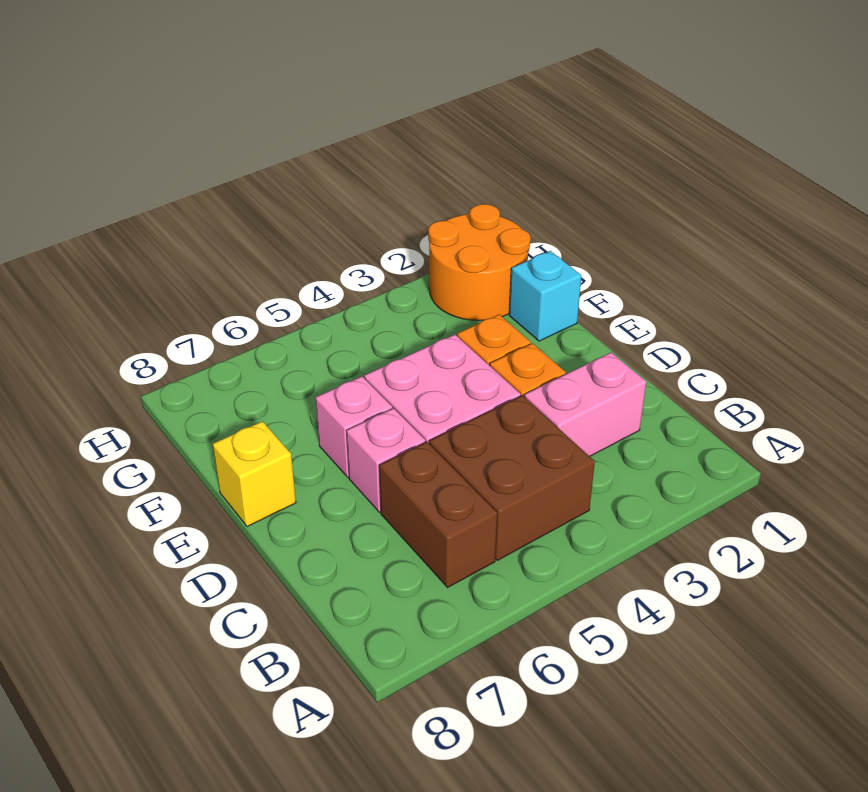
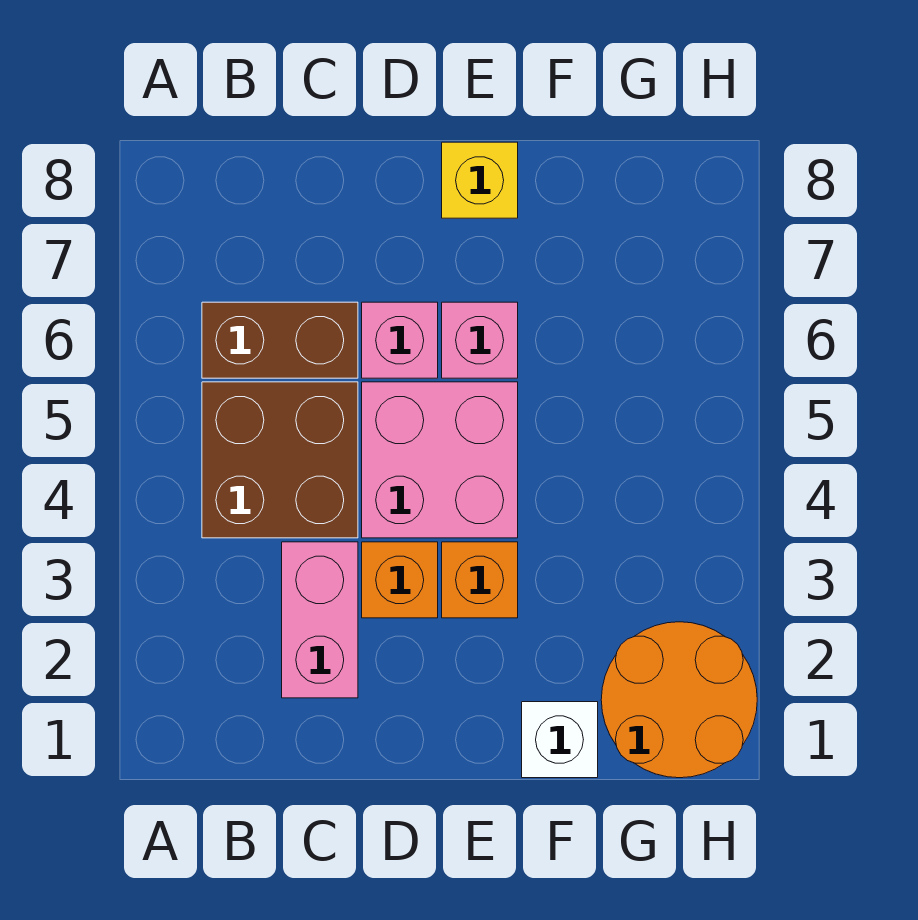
cyan 1x1 brick [509,251,582,341] -> white 1x1 brick [522,702,598,778]

